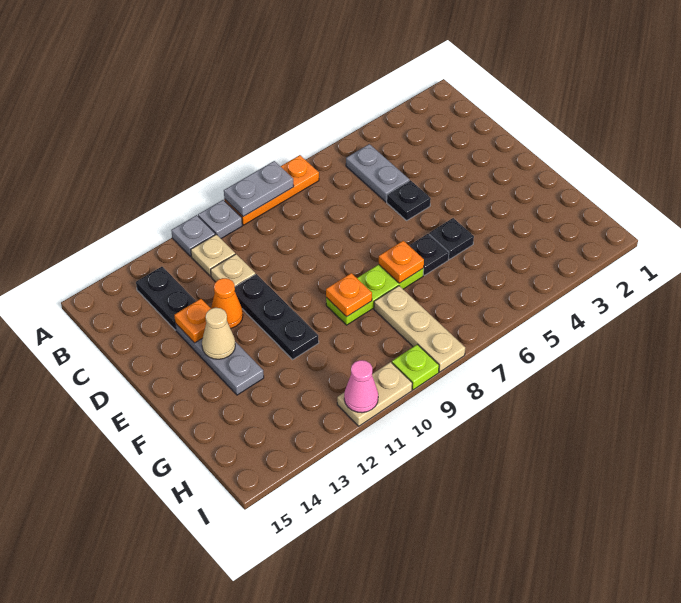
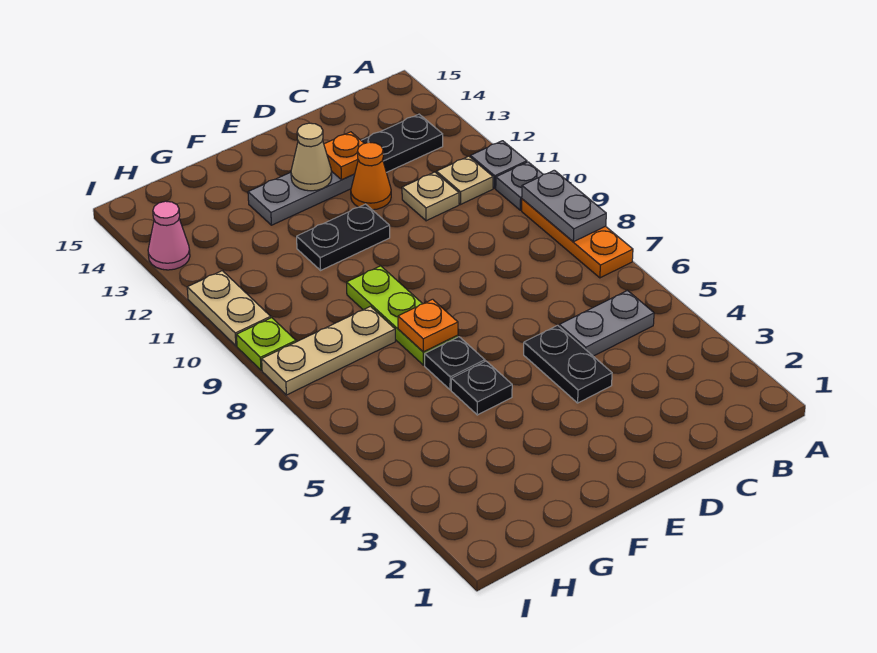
black 1x1 plate [387,180,431,220] -> black 1x2 plate [524,325,612,403]
black 1x3 plate [235,274,319,359] -> black 1x2 plate [297,204,390,270]
orange 1x1 plate [326,273,372,317] -> none
pink 1x1 cone [344,360,378,413] -> pink 1x1 cone moved to [148,201,190,270]

